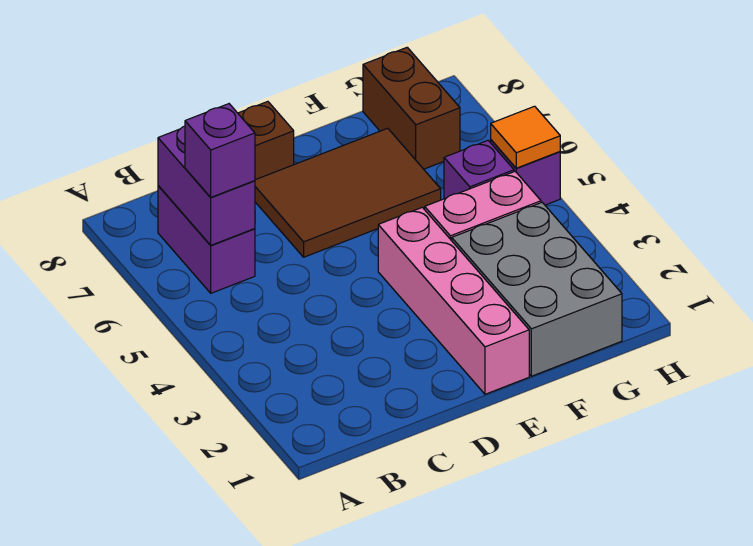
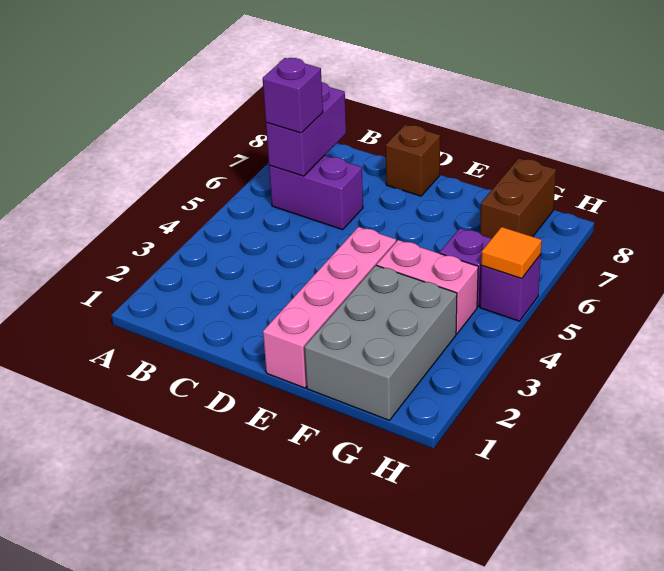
purple 1x2 brick [158,186,255,293] -> purple 1x2 brick turned to [269,155,363,230]
brown 2x3 tile [255,128,441,257] -> none

